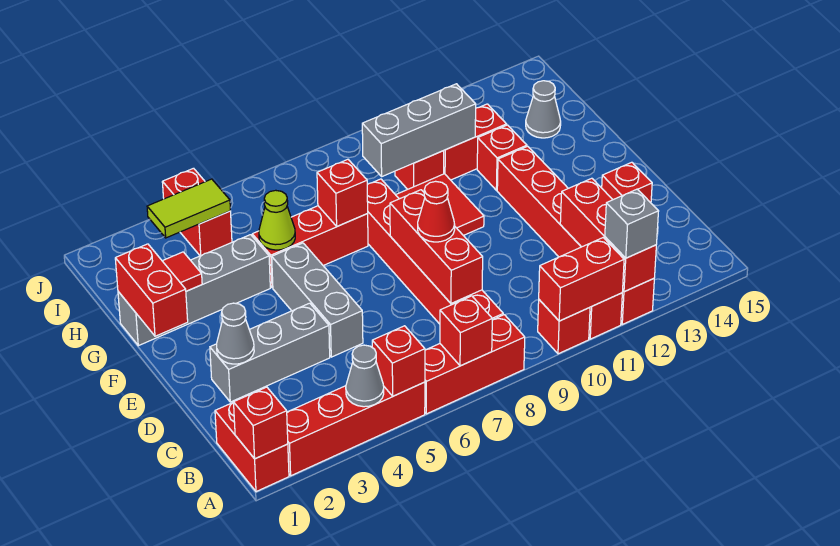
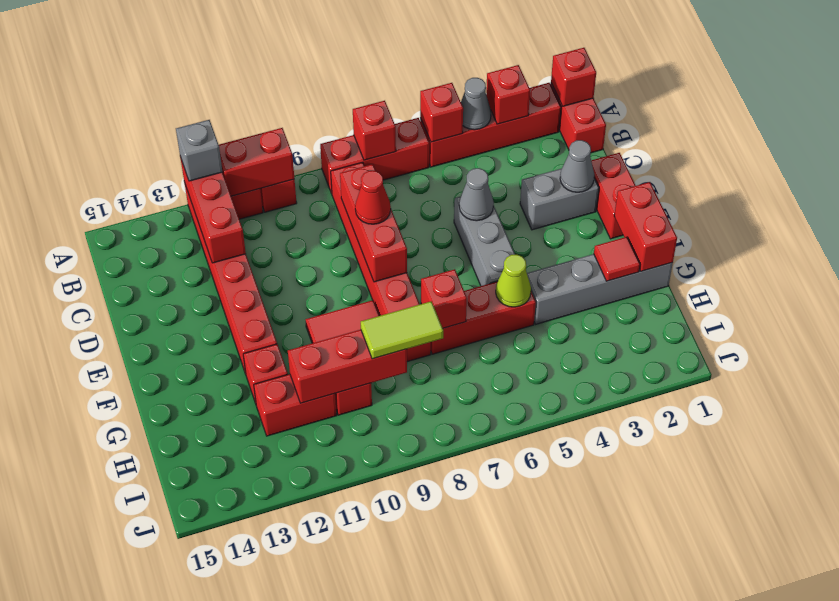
grey 1x3 brick [210,303,330,402] -> grey 1x2 brick [520,169,599,230]
red 1x1 brick [602,162,652,203] -> red 1x1 brick moved to [486,65,530,124]
grey 1x3 brick [362,84,476,176] -> red 1x3 brick [288,330,407,403]
grey 1x1 cone [526,81,561,138] -> grey 1x1 cone moved to [459,168,494,221]
lime 1x2 tile [147,179,230,238] -> lime 1x2 tile moved to [361,301,443,359]
red 1x2 brick [162,168,232,256] -> red 1x2 brick moved to [591,153,636,239]

